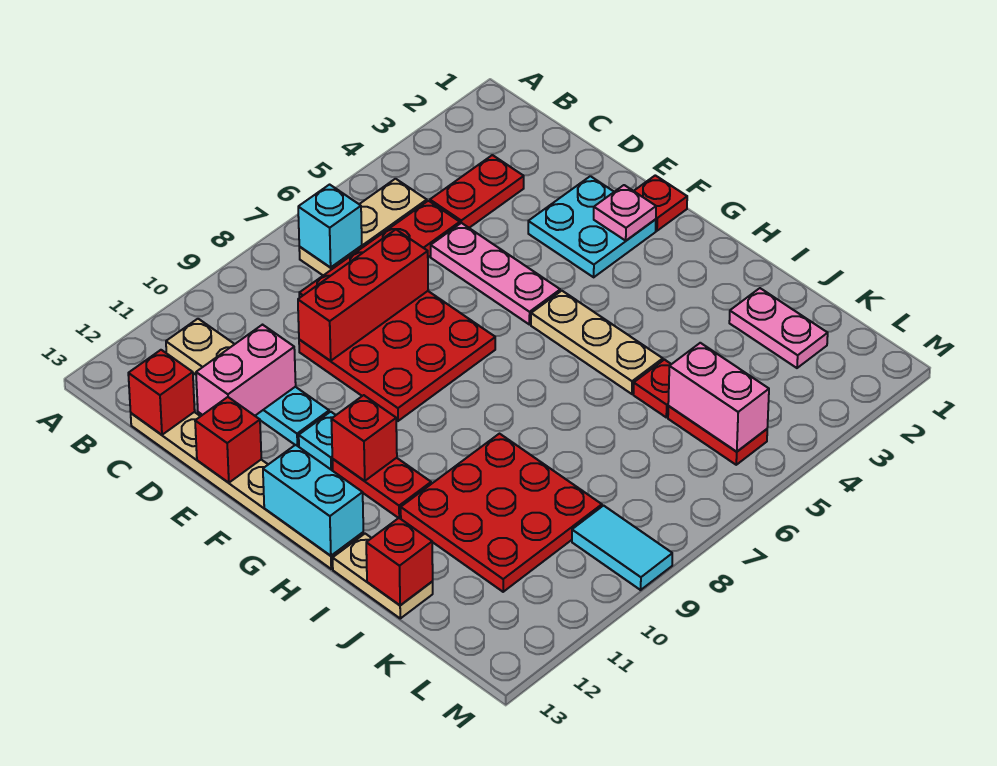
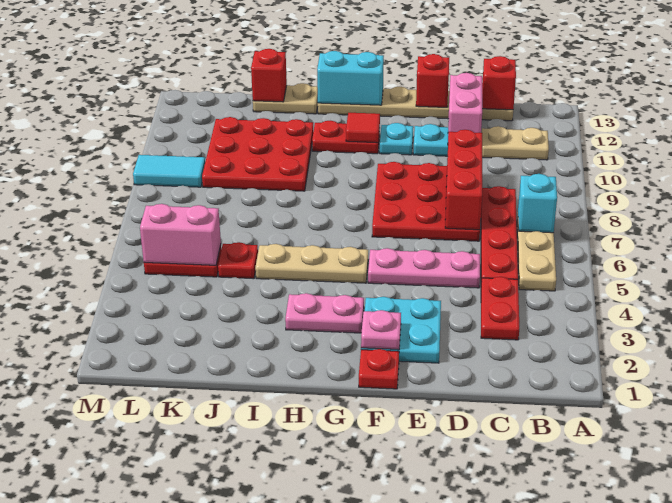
red 1x1 brick [331,395,397,481] -> red 1x1 tile [346,113,380,143]
pink 1x2 plate [729,288,828,368] -> pink 1x2 plate moved to [285,293,364,333]

